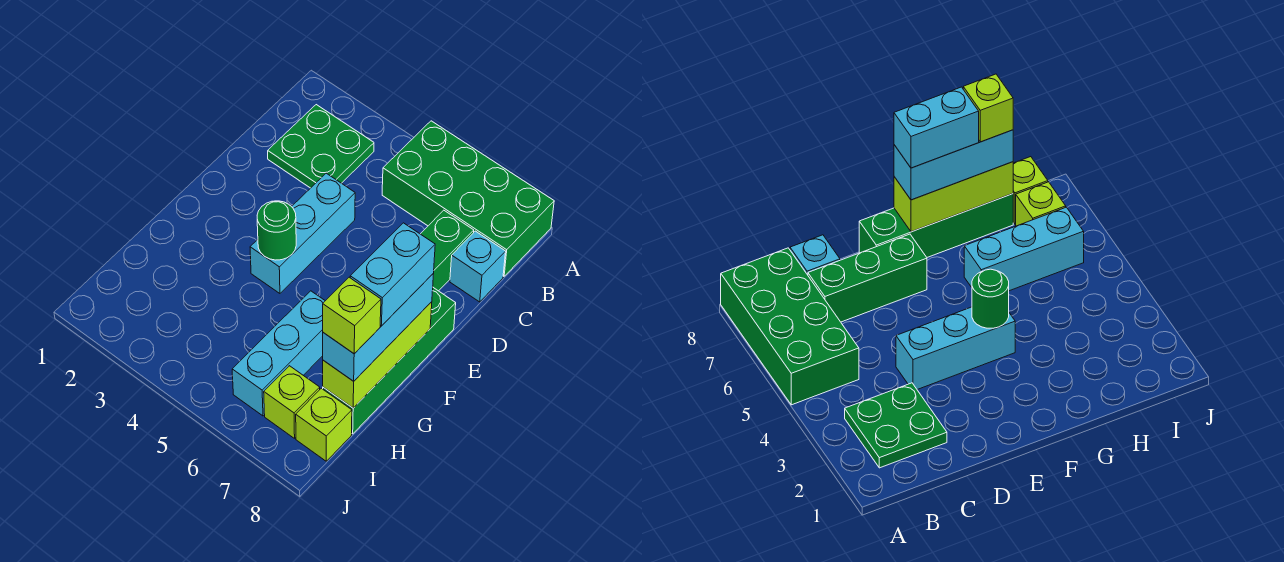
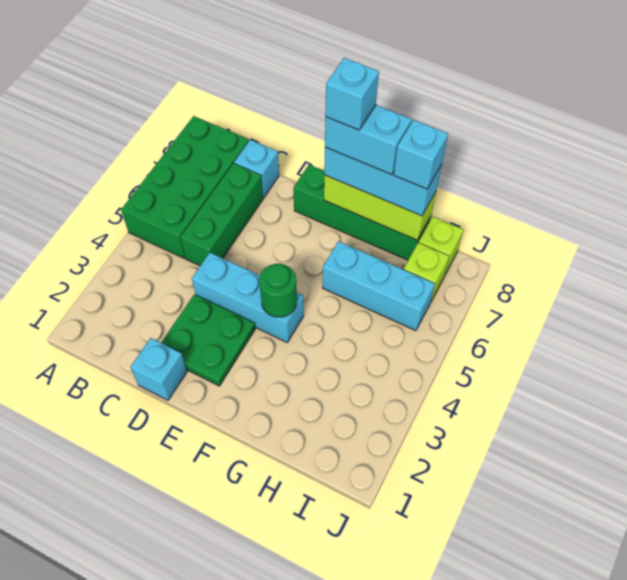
green 2x2 plate [268,105,374,188] -> green 2x2 plate moved to [161,294,255,386]
green 1x3 brick [421,210,474,291] -> green 1x3 brick turned to [180,163,263,266]
none -> cyan 1x1 brick [130,338,187,400]
none -> cyan 1x1 brick [325,58,379,130]
lime 1x1 brick [323,277,381,354] -> cyan 1x1 brick [394,120,448,189]

